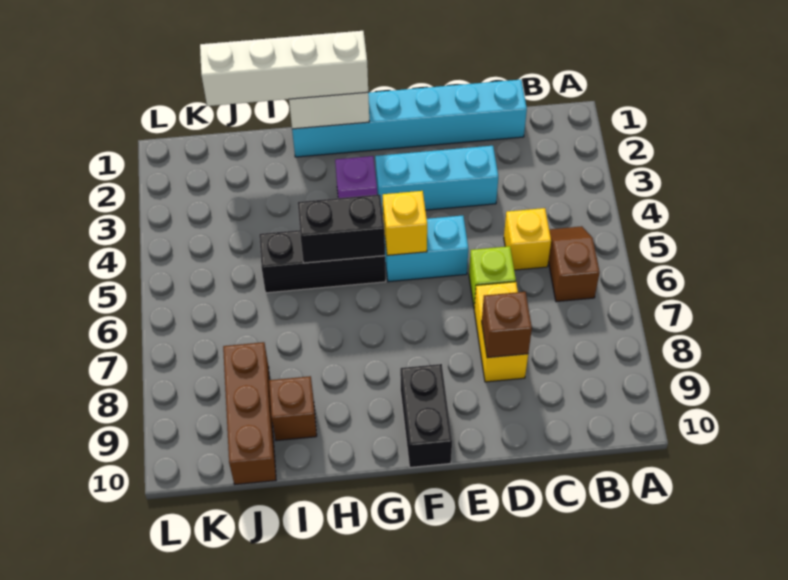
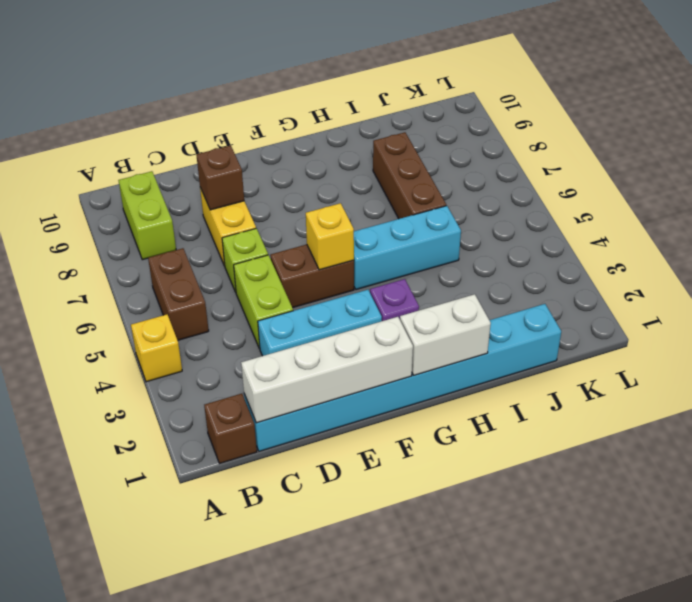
brown 1x2 slope [548,226,600,302] -> brown 1x2 brick [148,248,209,340]
none -> lime 1x2 brick [118,171,176,260]
cyan 1x6 brick [292,80,527,157] -> cyan 1x8 brick [244,304,561,451]
yellow 1x1 brick [504,208,551,270] -> yellow 1x1 brick moved to [131,315,182,382]
none -> lime 1x2 brick [234,255,293,349]
cyan 1x2 brick [385,216,468,282] -> brown 1x2 brick [270,244,354,308]
black 1x2 brick [400,364,452,467] -> none
white 1x4 brick [200,31,368,106] -> white 1x4 brick moved to [241,317,413,423]
black 1x3 brick [259,230,386,293] -> cyan 1x3 brick [354,206,461,290]
black 1x2 brick [298,195,385,263] -> none
brown 1x1 brick [269,376,317,441] -> brown 1x1 brick moved to [204,394,257,464]
brown 1x3 brick [223,342,276,484] -> brown 1x3 brick moved to [373,132,446,219]

